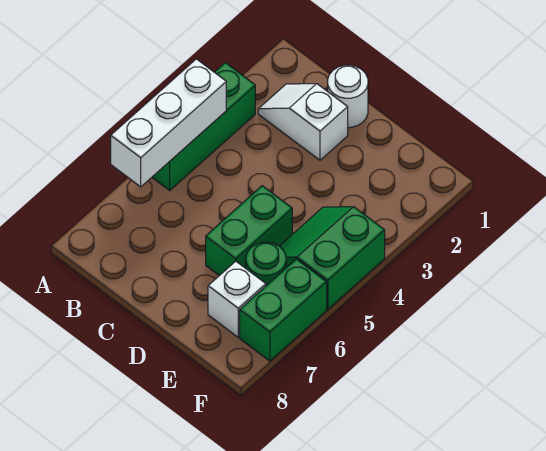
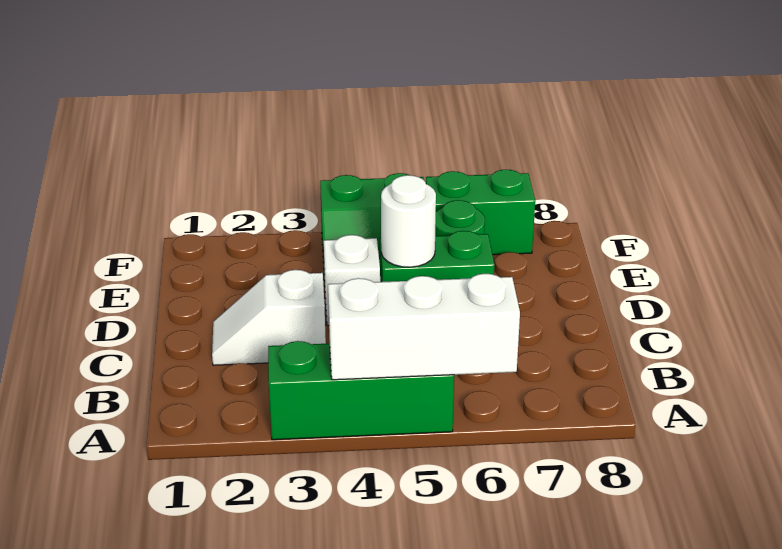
white 1x2 slope [258,84,348,160] -> white 1x2 slope turned to [212,270,326,365]
white 1x1 round brick [328,65,368,128] -> white 1x1 round brick moved to [381,175,436,267]
white 1x1 brick [208,261,266,337] -> white 1x1 brick moved to [324,235,380,325]

